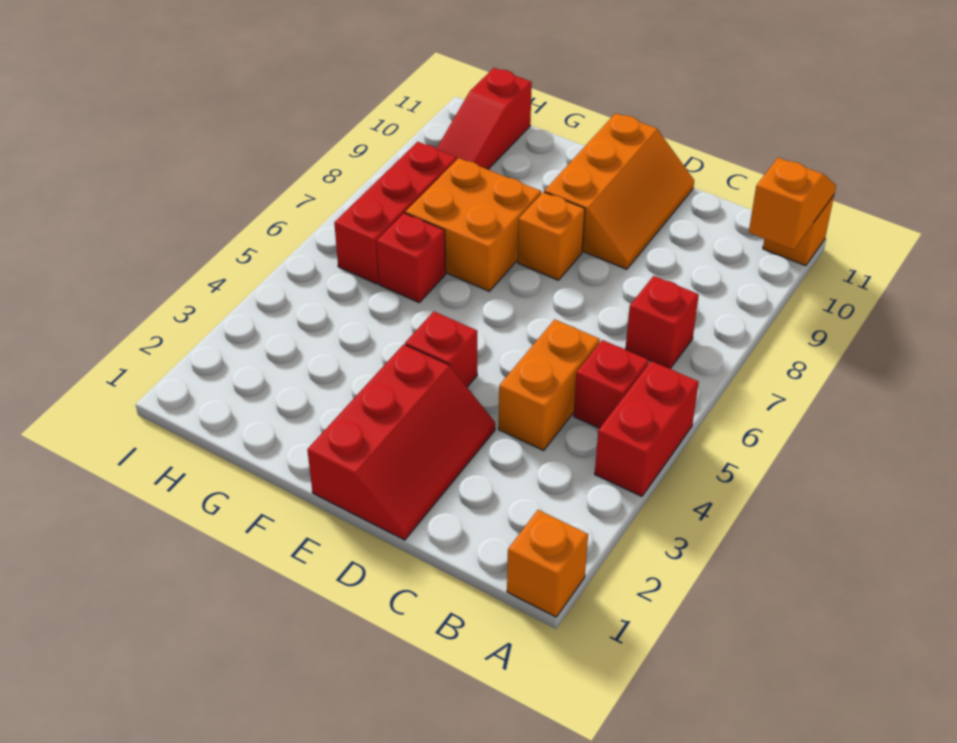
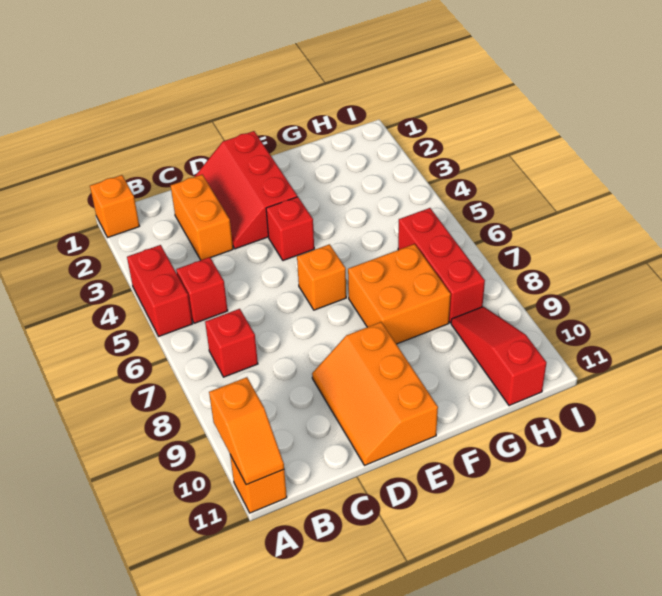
orange 1x2 brick [499,319,600,450] -> orange 1x2 brick moved to [171,175,233,260]
orange 1x1 brick [518,192,585,280] -> orange 1x1 brick moved to [297,244,346,310]
red 1x1 brick [377,213,446,302] -> none

